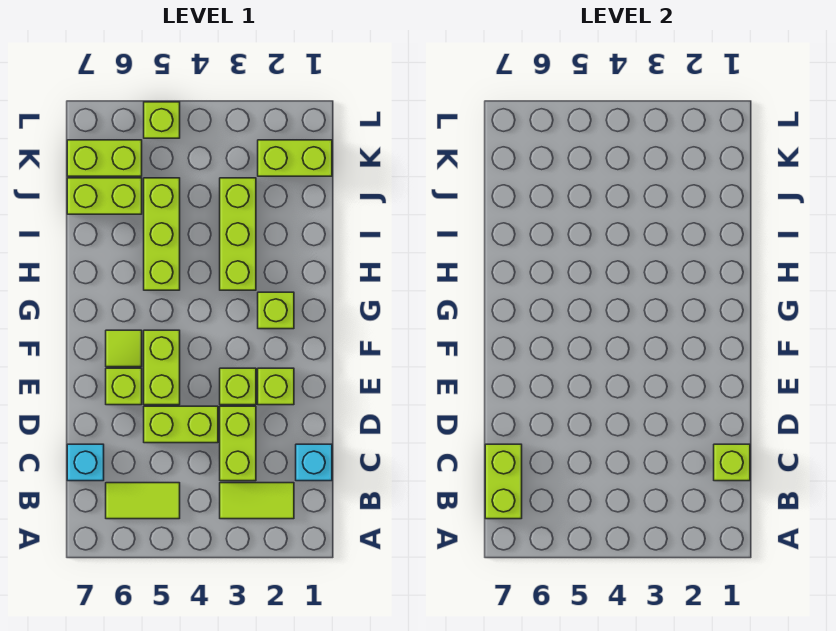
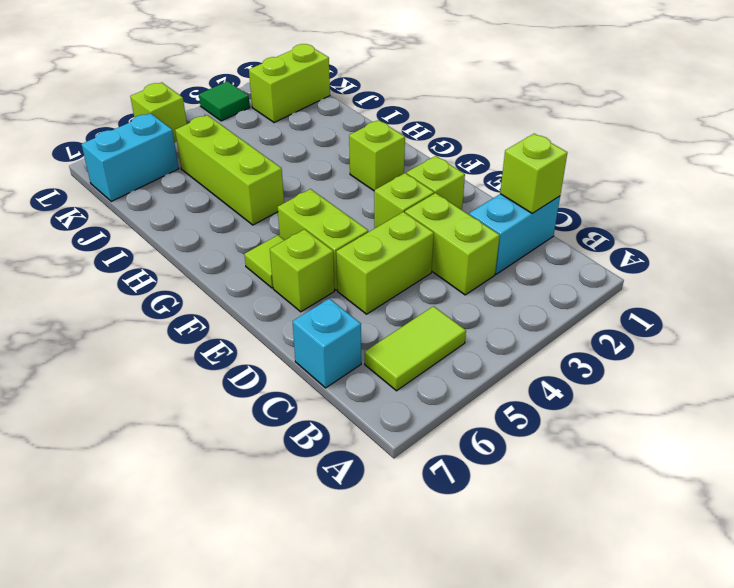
lime 1x2 tile [220,483,294,519] -> none
lime 1x2 brick [485,444,522,519] -> none
cyan 1x1 brick [296,444,332,481] -> cyan 1x2 brick [469,194,560,274]
lime 1x3 brick [220,178,256,290] -> none
lime 1x2 brick [67,178,142,214] -> none
lime 1x2 brick [67,140,142,176] -> cyan 1x2 brick [81,113,179,201]
none -> green 1x1 tile [199,81,250,121]

